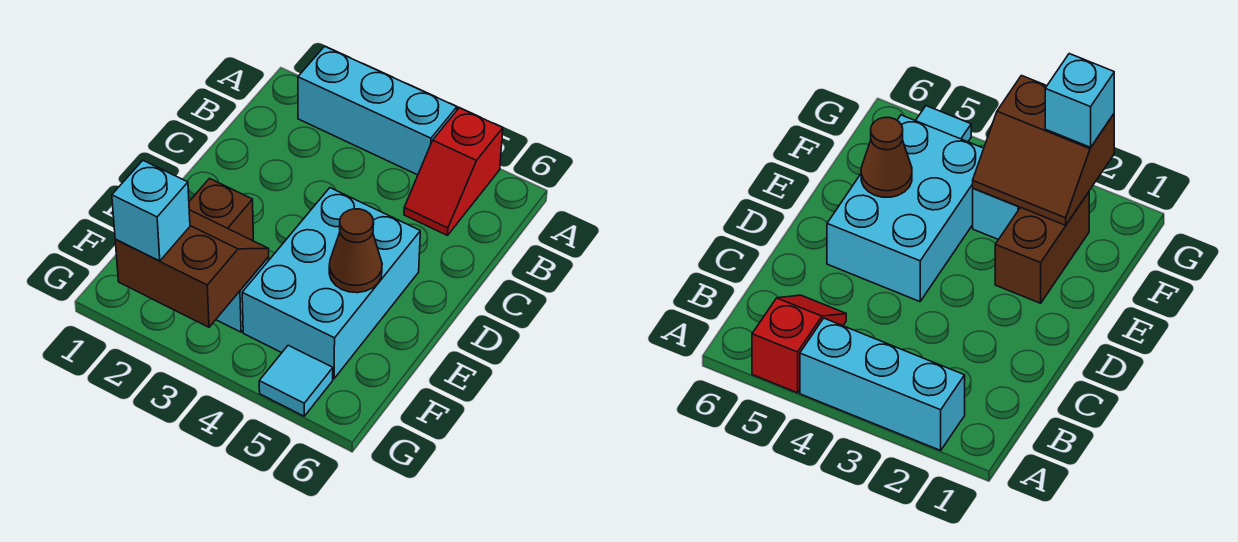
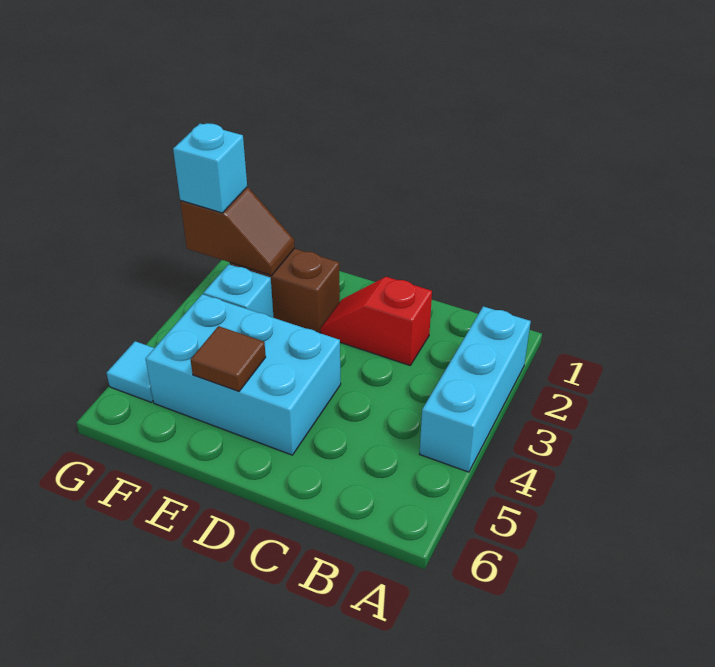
red 1x2 slope [404,108,503,236] -> red 1x2 slope moved to [321,277,432,365]
brown 1x1 cone [329,209,382,293] -> brown 1x1 tile [191,326,266,391]
brown 2x2 slope [115,210,269,327] -> brown 1x2 slope [180,187,295,275]

